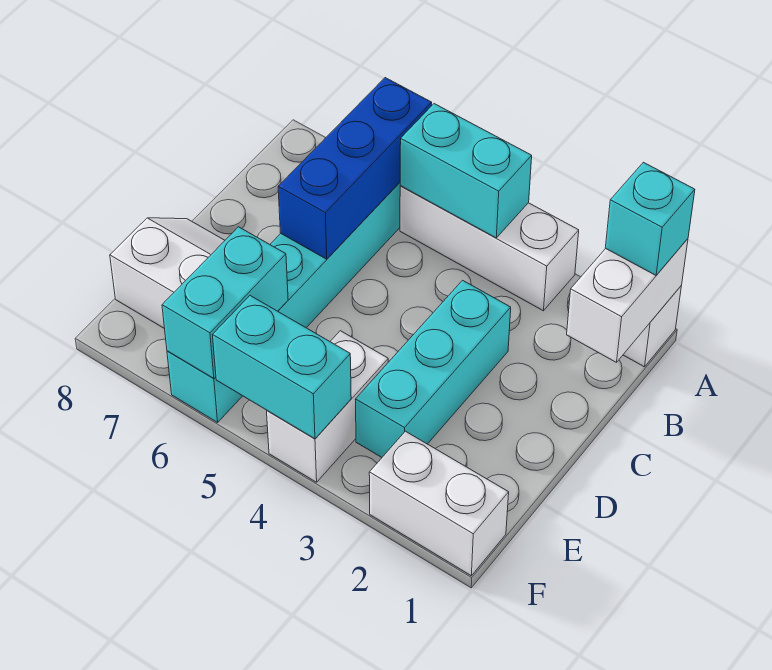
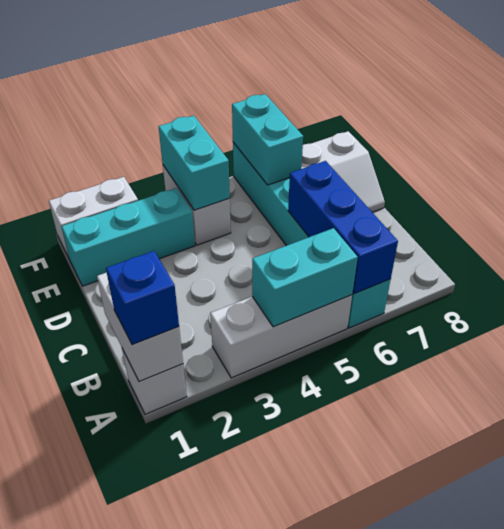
cyan 1x1 brick [605,162,695,275] -> blue 1x1 brick [106,251,179,345]
cyan 1x3 brick [355,280,511,457] -> cyan 1x3 brick turned to [61,188,195,286]
cyan 1x2 brick [213,296,351,439] -> cyan 1x2 brick turned to [159,116,230,210]

